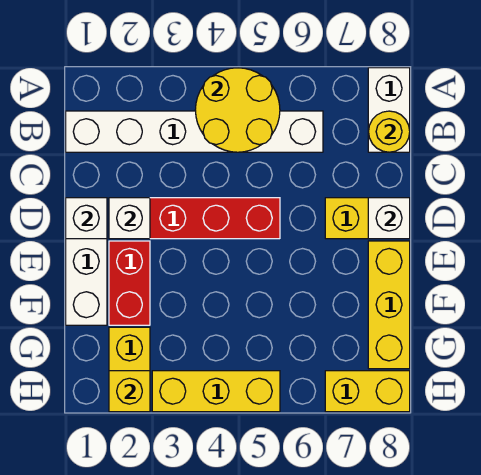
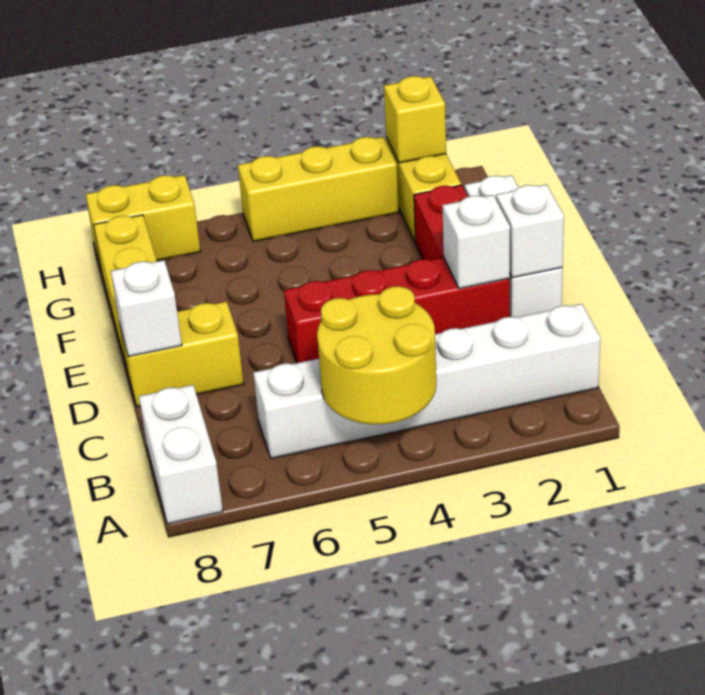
yellow 1x1 round brick [369,111,410,152] -> none

